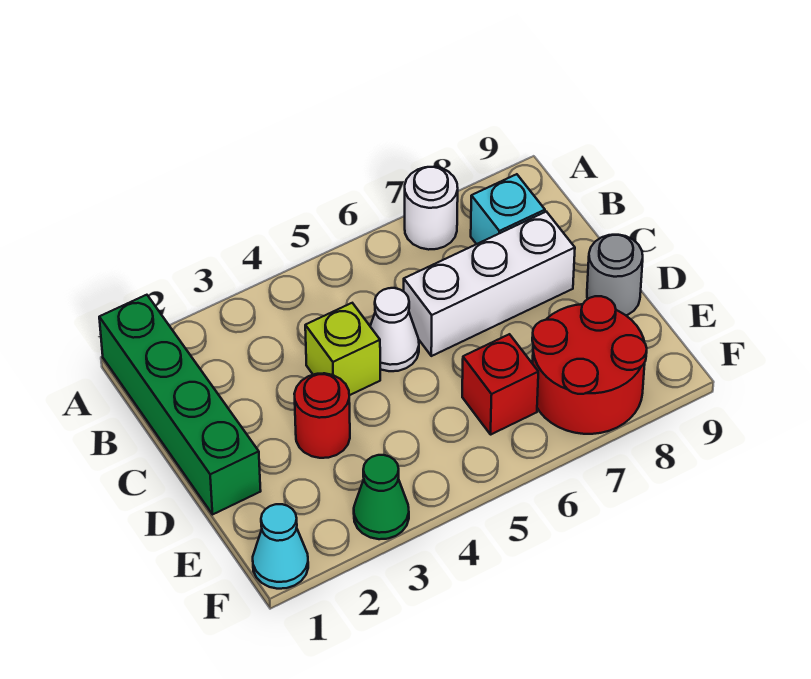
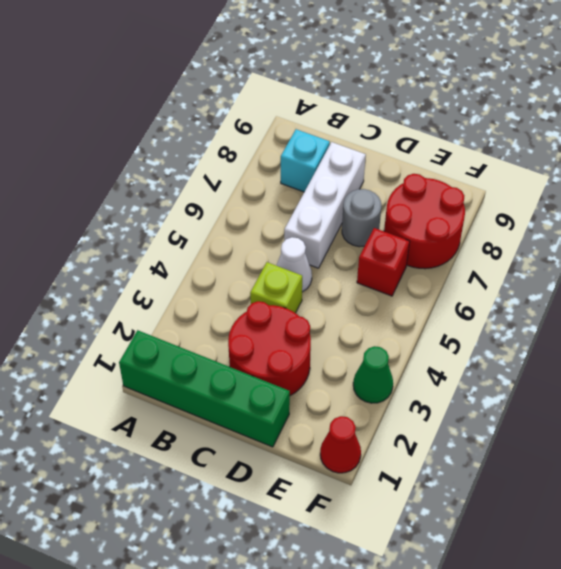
white 1x1 round brick [405,167,458,250] -> none
red 1x1 round brick [294,373,350,458] -> red 2x2 round brick [228,301,311,396]
grey 1x1 round brick [587,235,643,315] -> grey 1x1 round brick moved to [342,189,381,247]
cyan 1x1 cone [253,504,308,589] -> red 1x1 cone [320,416,361,473]

